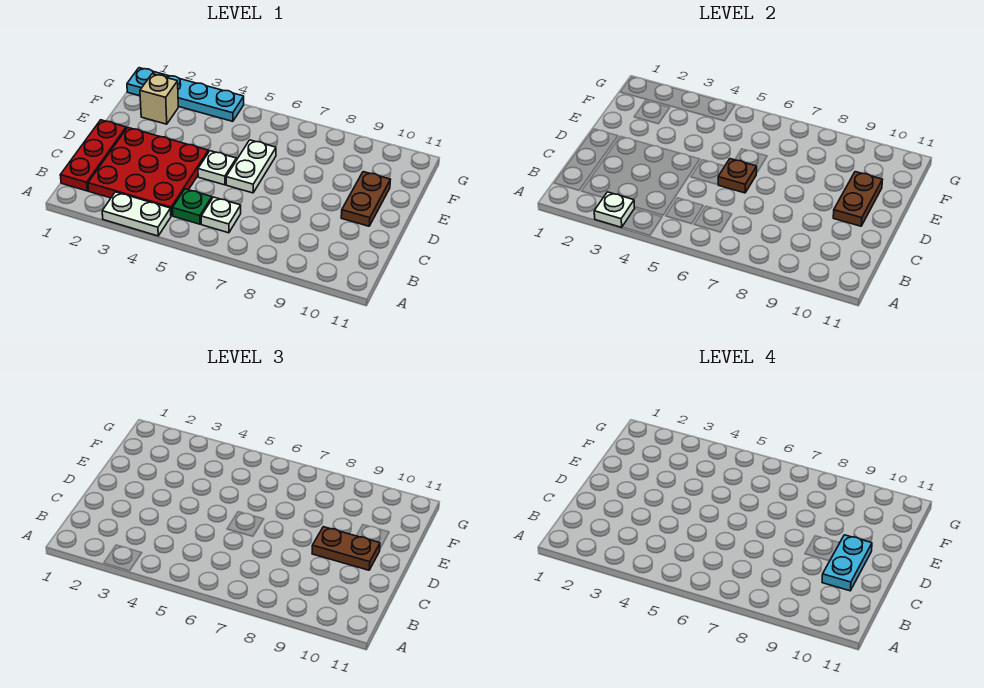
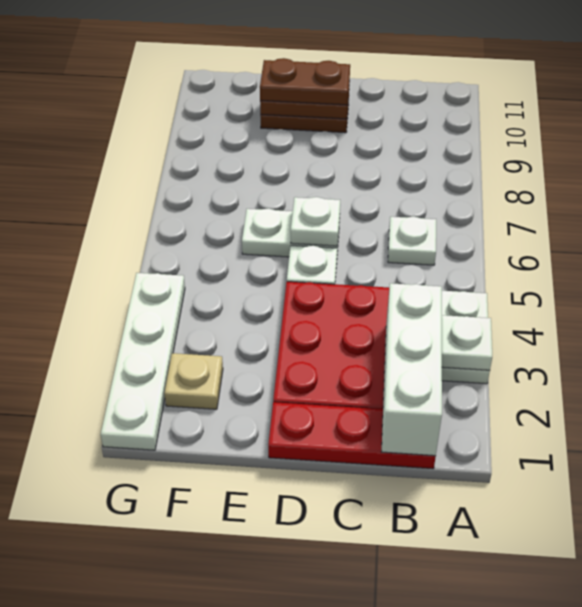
none -> white 1x3 brick [382,283,442,456]
green 1x1 plate [173,189,212,224] -> none
cyan 1x2 plate [822,535,872,591] -> none
brown 1x1 plate [718,159,757,193] -> white 1x1 plate [291,197,340,246]
brown 1x2 plate [312,527,380,570] -> brown 1x2 plate turned to [260,58,350,105]
tan 1x1 brick [140,74,178,124] -> tan 1x1 plate [164,353,223,409]
cyan 1x4 plate [127,68,244,121] -> white 1x4 plate [101,273,185,450]

